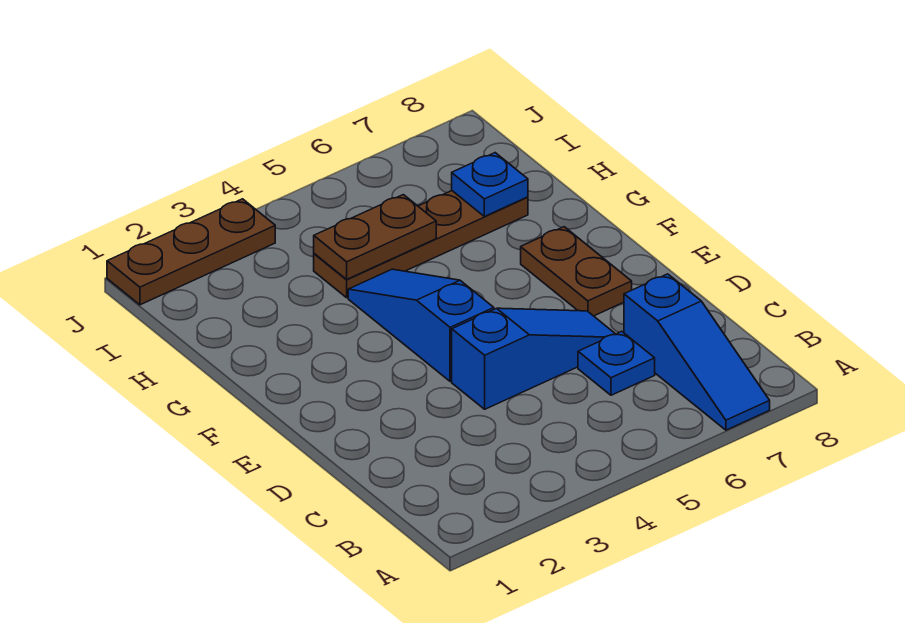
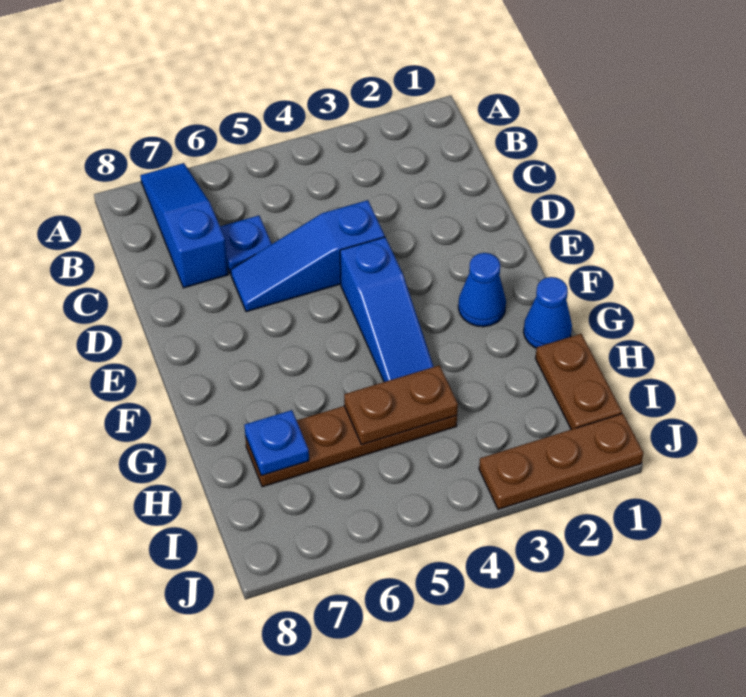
brown 1x2 plate [521,227,632,316] -> brown 1x2 plate moved to [535,334,622,430]
none -> blue 1x1 cone [458,253,506,327]
none -> blue 1x1 cone [524,277,572,348]

